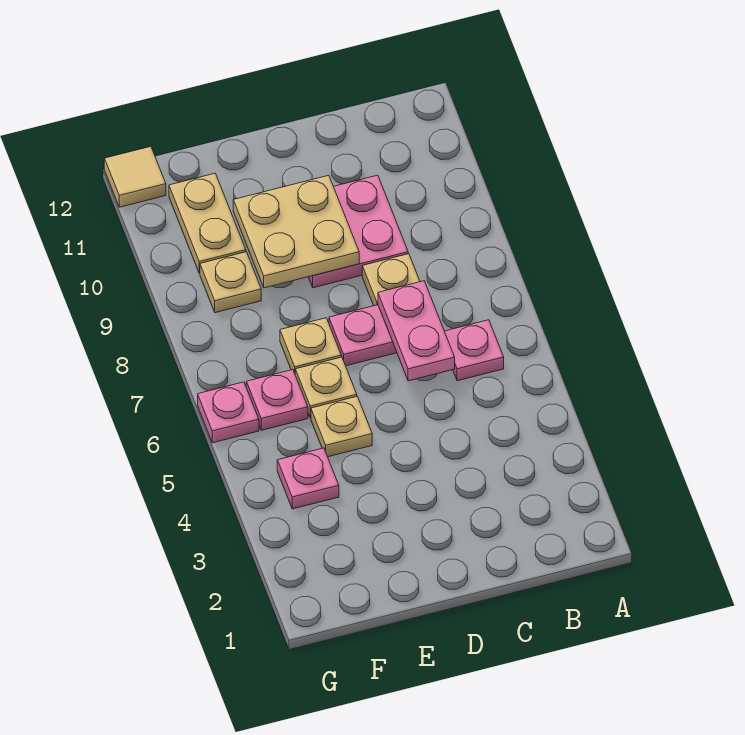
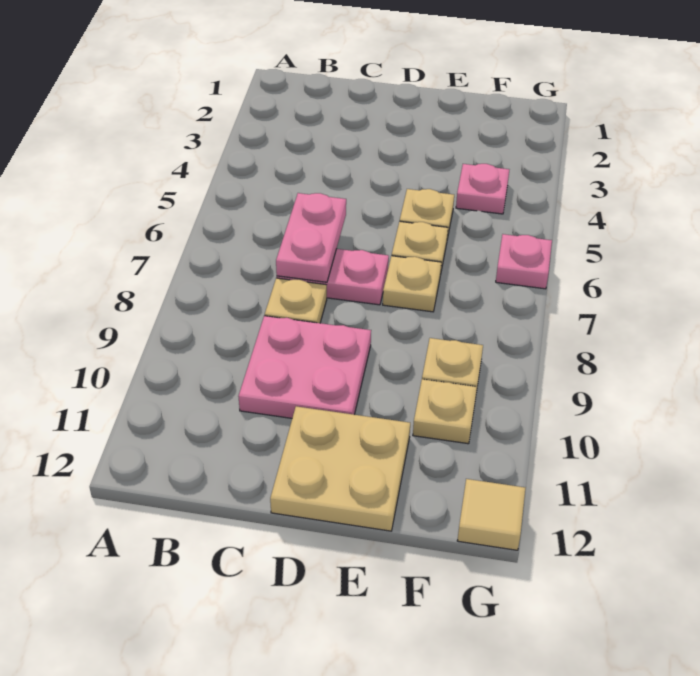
pink 1x1 plate [445,320,504,381] -> none
tan 2x2 plate [233,175,359,288] -> tan 2x2 plate moved to [270,406,410,531]
pink 1x1 plate [246,370,308,430] -> none
tan 1x2 plate [169,173,246,273] -> tan 1x1 plate [413,379,477,444]

